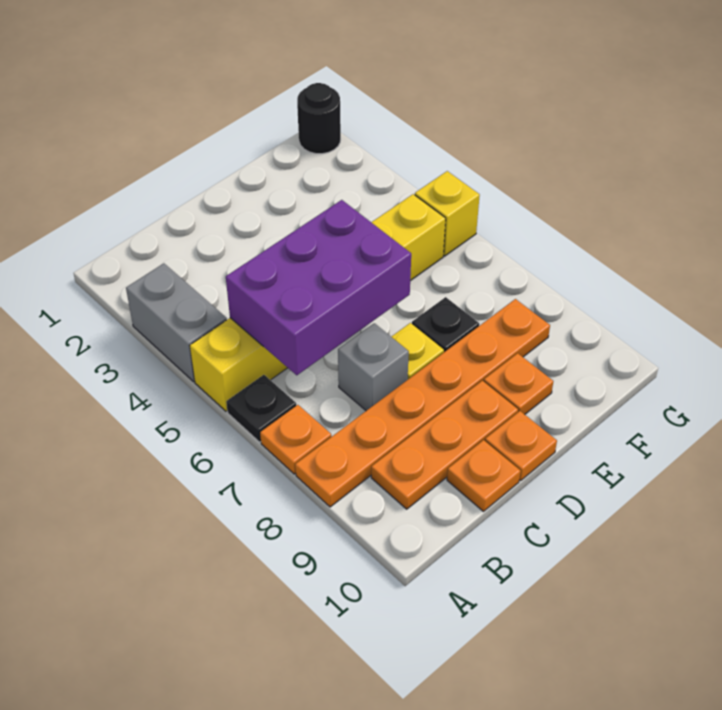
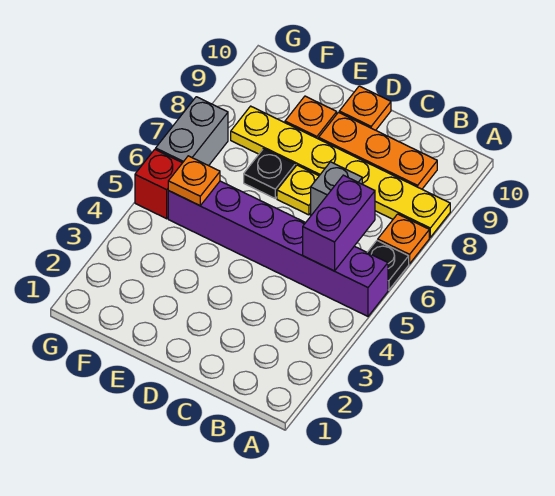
grey 1x2 brick [126,264,227,381] -> grey 1x2 brick moved to [156,97,228,166]
yellow 1x6 brick [190,194,446,411] -> purple 1x6 brick [168,181,388,316]
orange 1x6 plate [295,299,550,507] -> yellow 1x6 plate [231,106,450,237]
purple 2x3 brick [226,200,411,375] -> purple 1x2 brick [303,175,375,271]
orange 1x1 plate [447,440,521,511] -> orange 1x1 plate moved to [168,156,220,206]
black 1x1 round brick [297,83,341,154] -> none
yellow 1x1 brick [415,171,480,256] -> red 1x1 brick [135,149,182,219]

